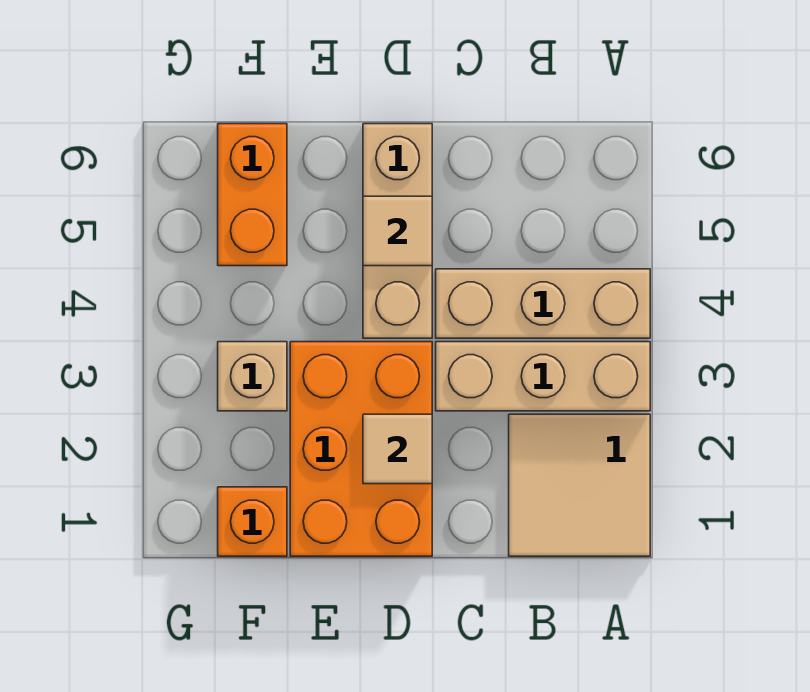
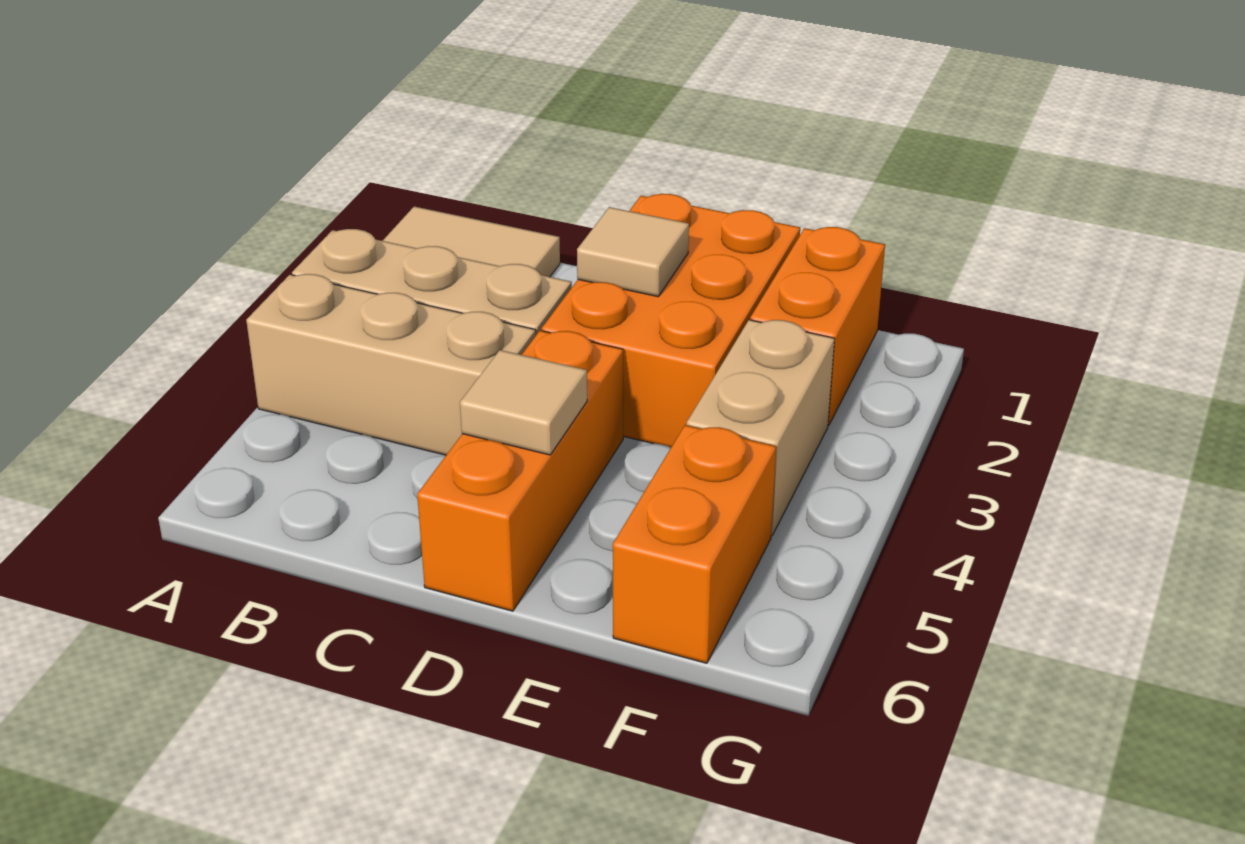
tan 1x3 brick [363,124,432,338] -> orange 1x3 brick [417,331,623,611]
orange 1x1 brick [218,487,287,556] -> orange 1x2 brick [750,227,885,425]
tan 1x1 brick [218,342,287,411] -> tan 1x2 brick [687,320,835,536]

